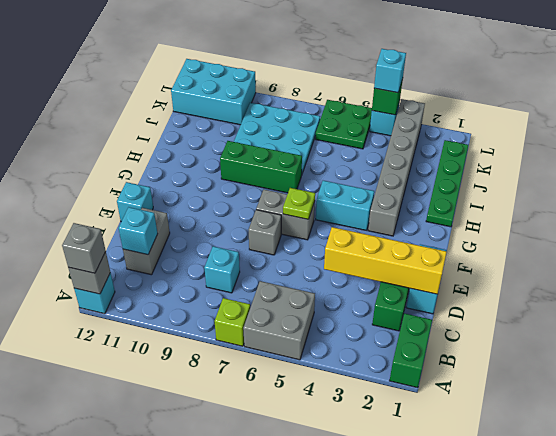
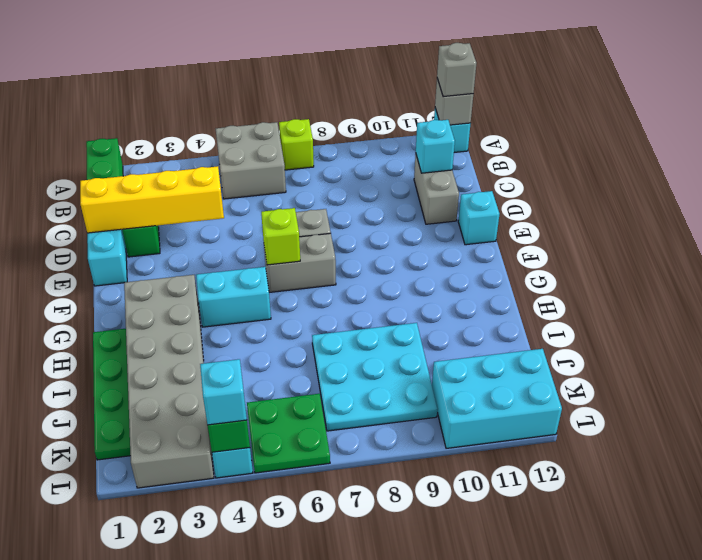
cyan 1x1 brick [204,246,240,293] -> none
lime 1x1 plate [283,188,315,219] -> lime 1x1 brick [261,208,300,265]
grey 1x6 brick [368,99,425,236] -> grey 2x6 brick [124,275,214,488]
green 1x3 brick [220,141,302,193] -> none

